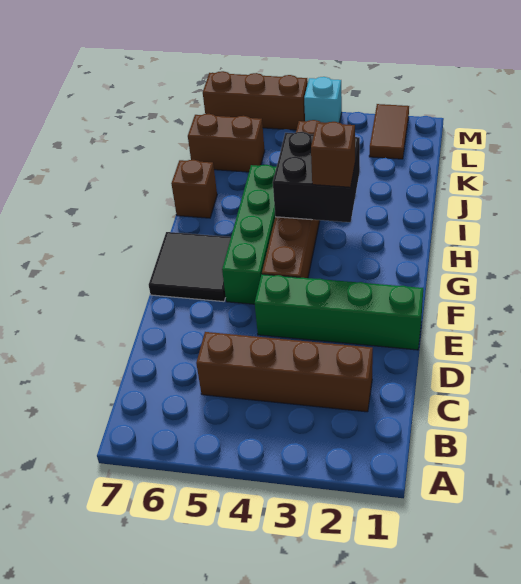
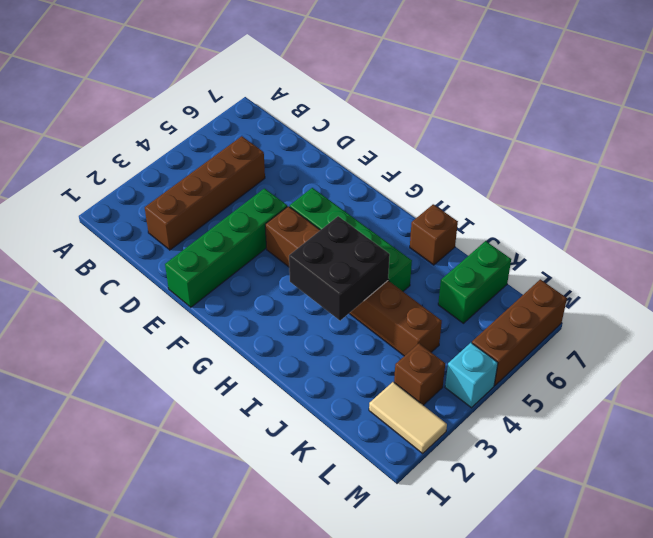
black 2x2 tile [149,232,231,302] -> none
brown 1x1 brick [311,122,355,187] -> brown 1x1 brick moved to [394,344,445,405]
brown 1x2 brick [188,114,265,172] -> green 1x2 brick [438,241,511,323]
brown 1x2 tile [369,104,409,159] -> tan 1x2 tile [369,382,447,453]

